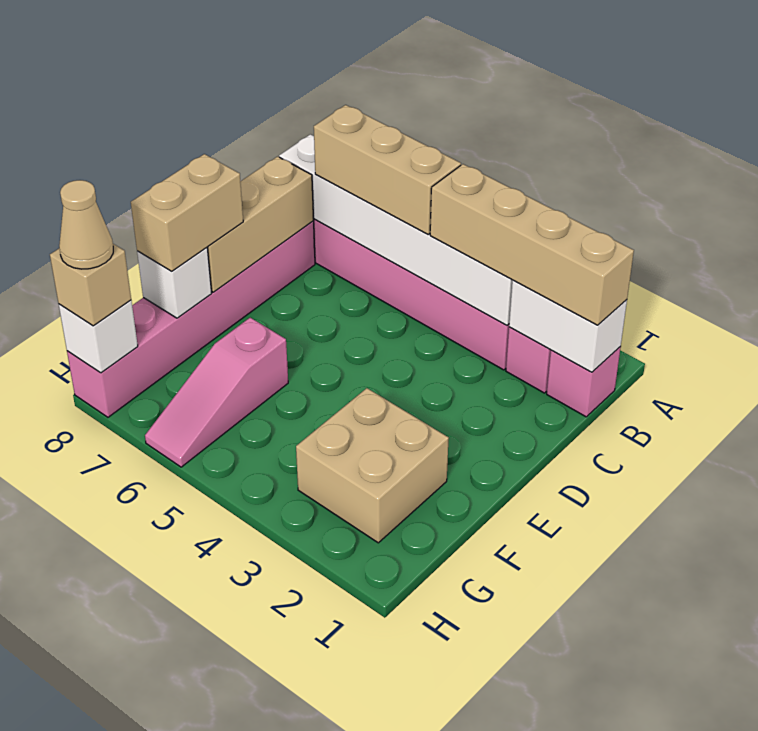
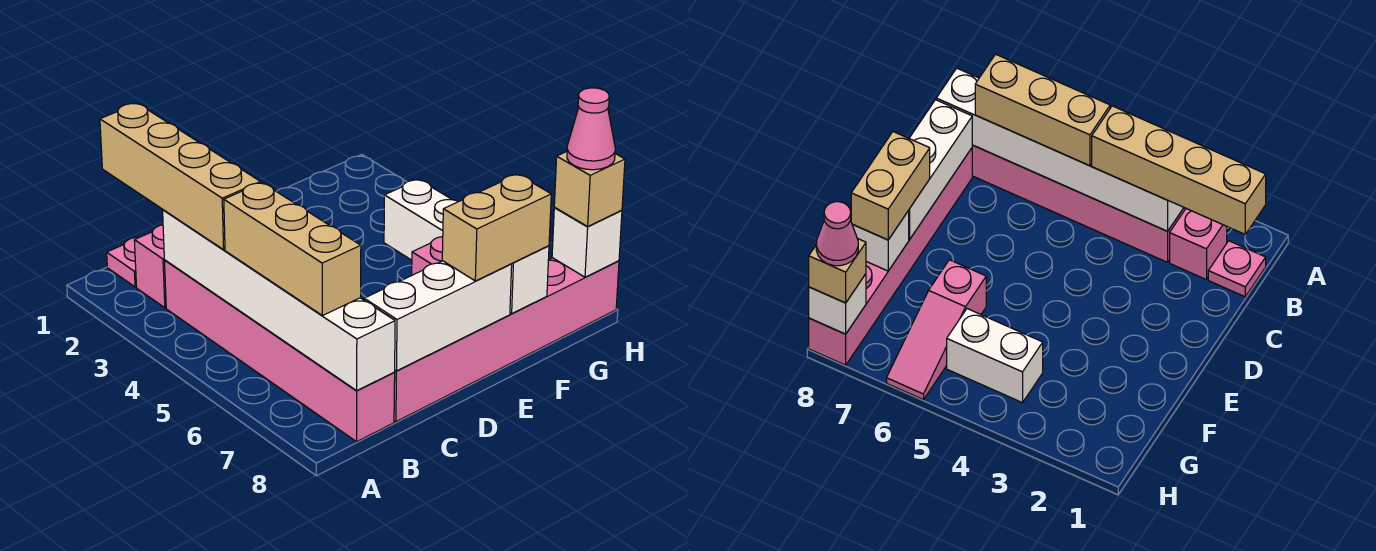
pink 1x1 brick [547,347,621,417] -> pink 1x1 plate [107,237,139,287]
white 1x2 brick [509,280,627,372] -> white 1x2 brick moved to [384,179,458,260]
tan 1x3 brick [207,157,314,292] -> white 1x3 brick [364,261,512,371]
tan 2x2 brick [296,388,449,543] -> none
tan 1x1 cone [59,180,113,269] -> pink 1x1 cone [567,88,615,170]

